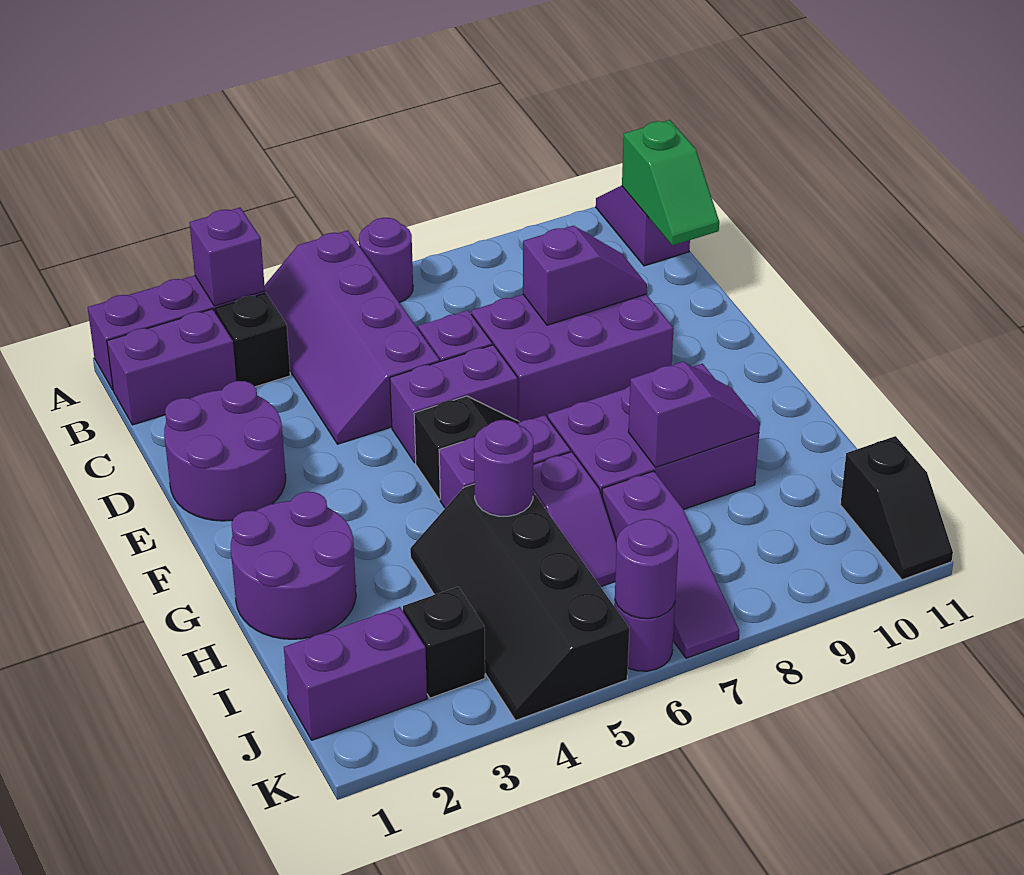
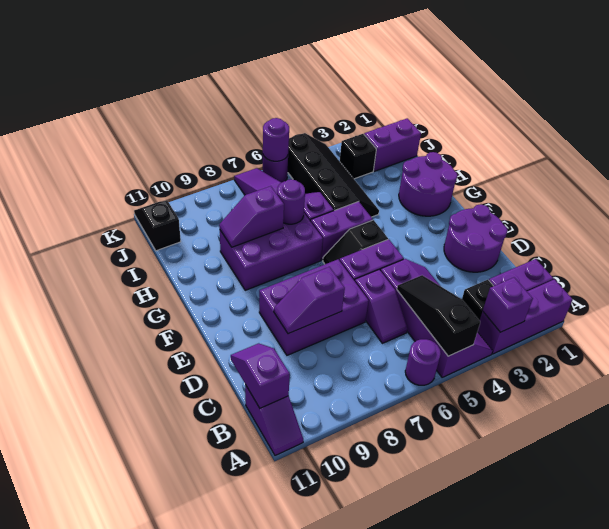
none -> black 1x3 slope [397,275,480,356]
green 1x2 slope [622,120,719,245] -> purple 1x2 slope [231,343,290,408]
purple 1x1 round brick [474,420,533,516] -> purple 1x1 round brick moved to [277,179,305,224]

